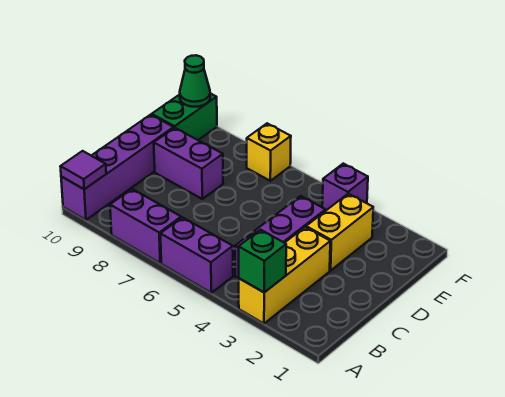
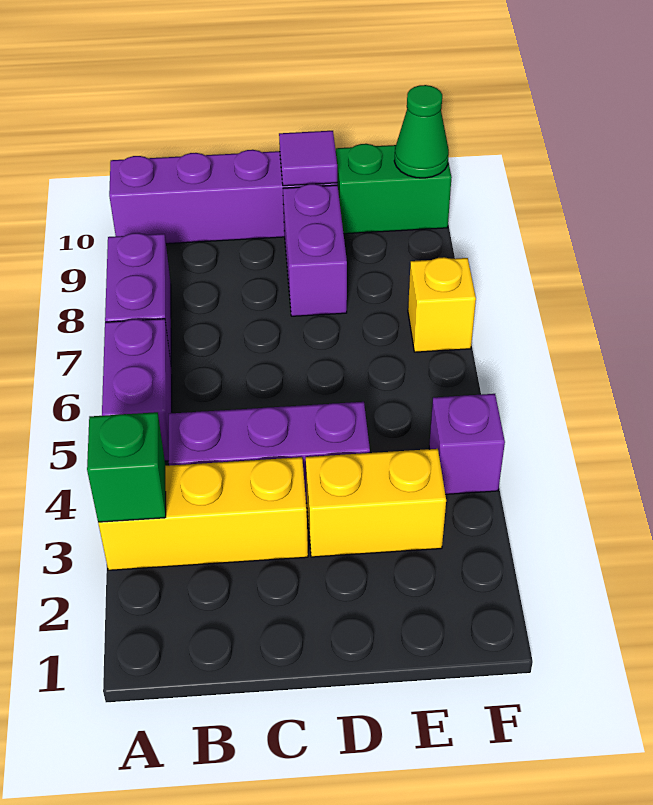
purple 1x1 tile [60,151,106,189] -> purple 1x1 tile moved to [279,131,337,186]

